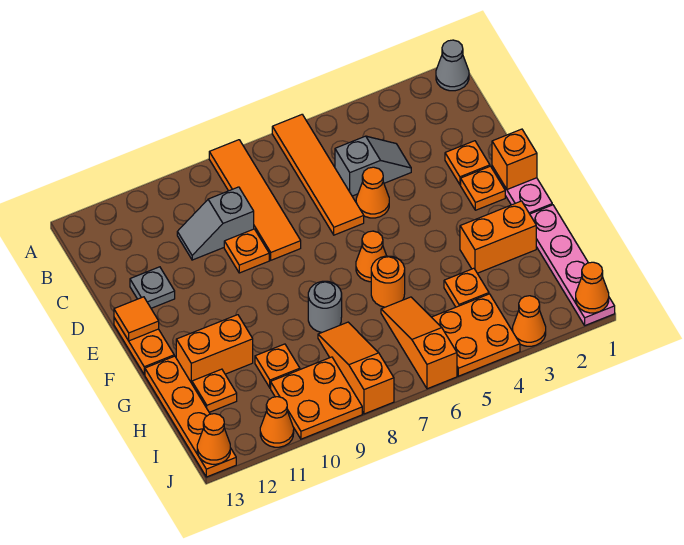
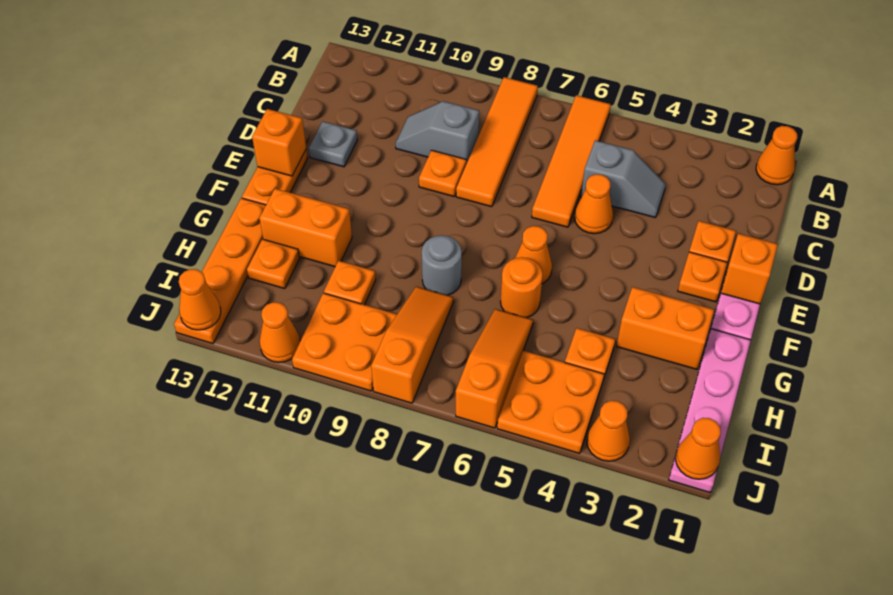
grey 1x1 cone [436,40,469,91] -> orange 1x1 cone [756,126,797,185]
orange 1x1 tile [114,297,159,341] -> orange 1x1 brick [252,109,306,176]

